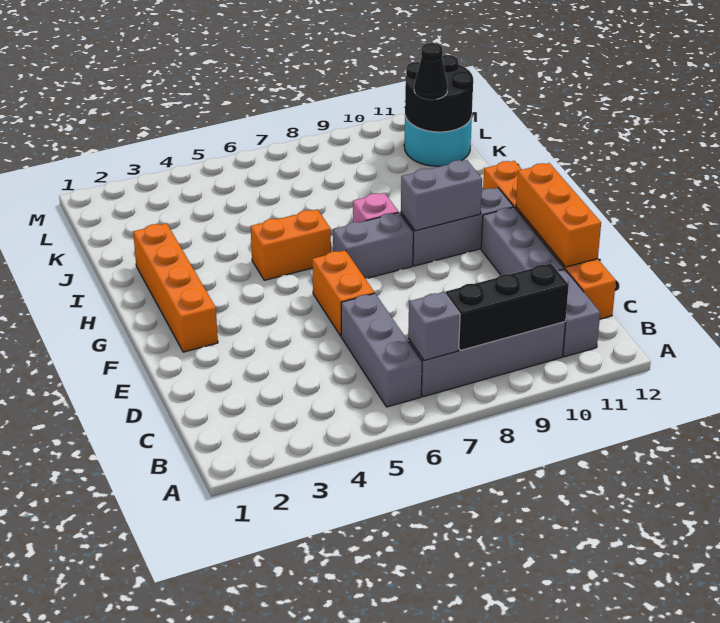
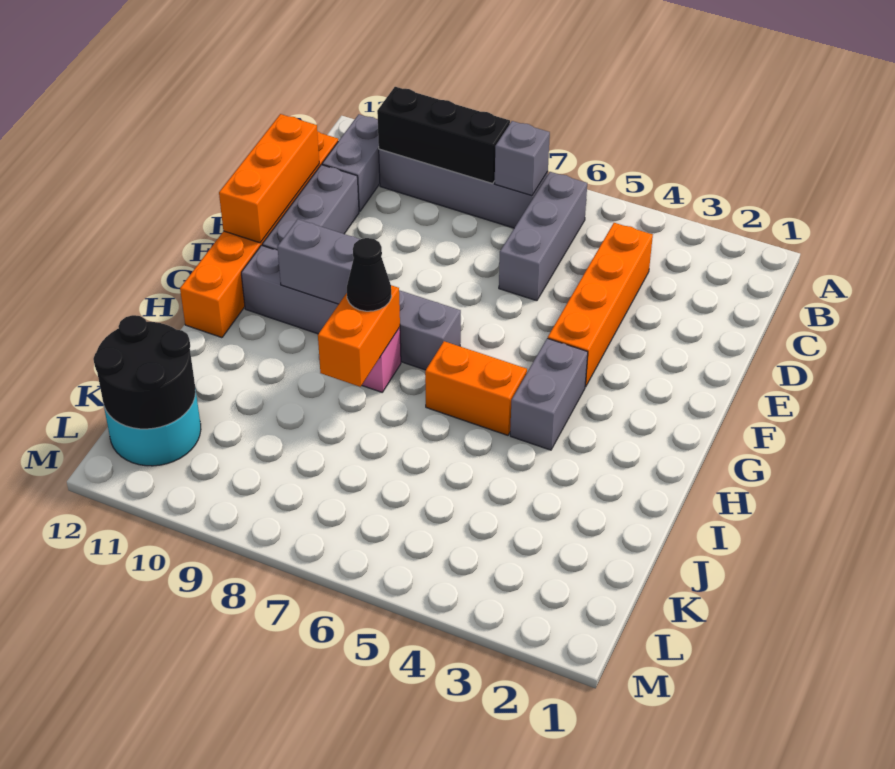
orange 1x2 brick [312,250,374,336] -> orange 1x2 brick moved to [318,285,400,387]
orange 1x4 brick [133,223,218,352] -> orange 1x4 brick moved to [548,223,653,387]
none -> grey 1x2 brick [510,338,588,450]
black 1x1 cone [414,43,448,100] -> black 1x1 cone moved to [347,238,391,311]

